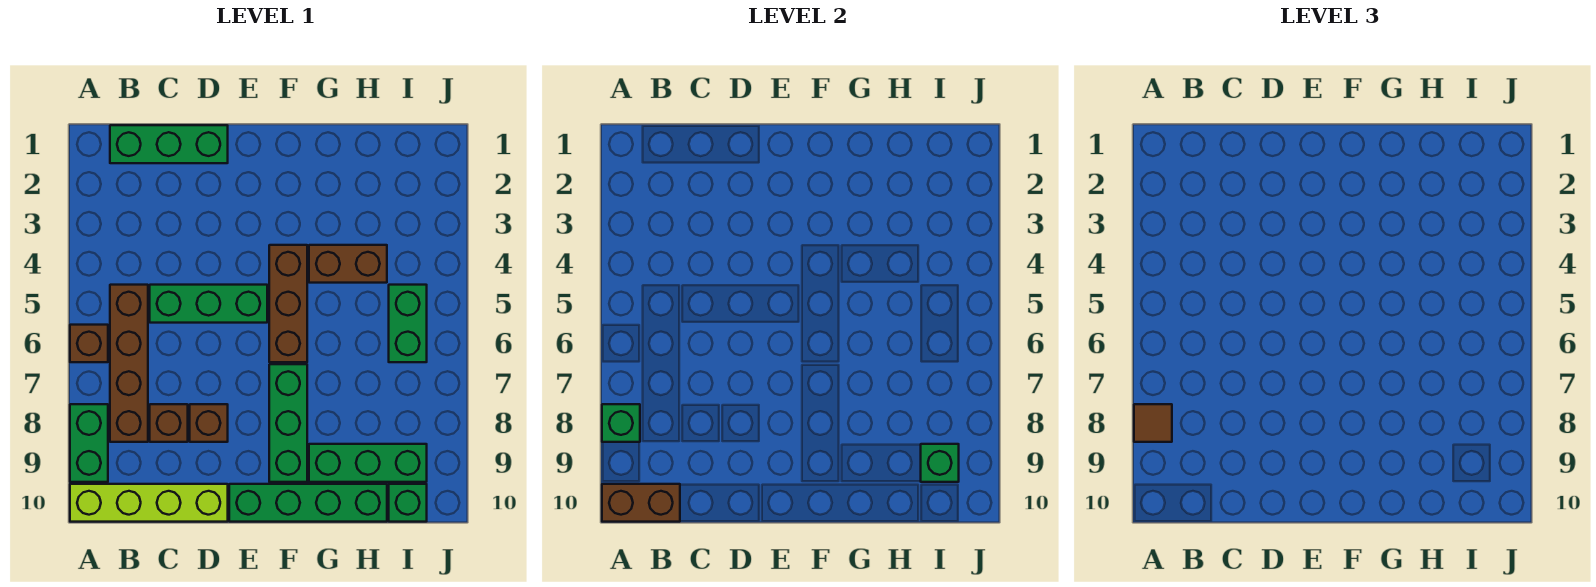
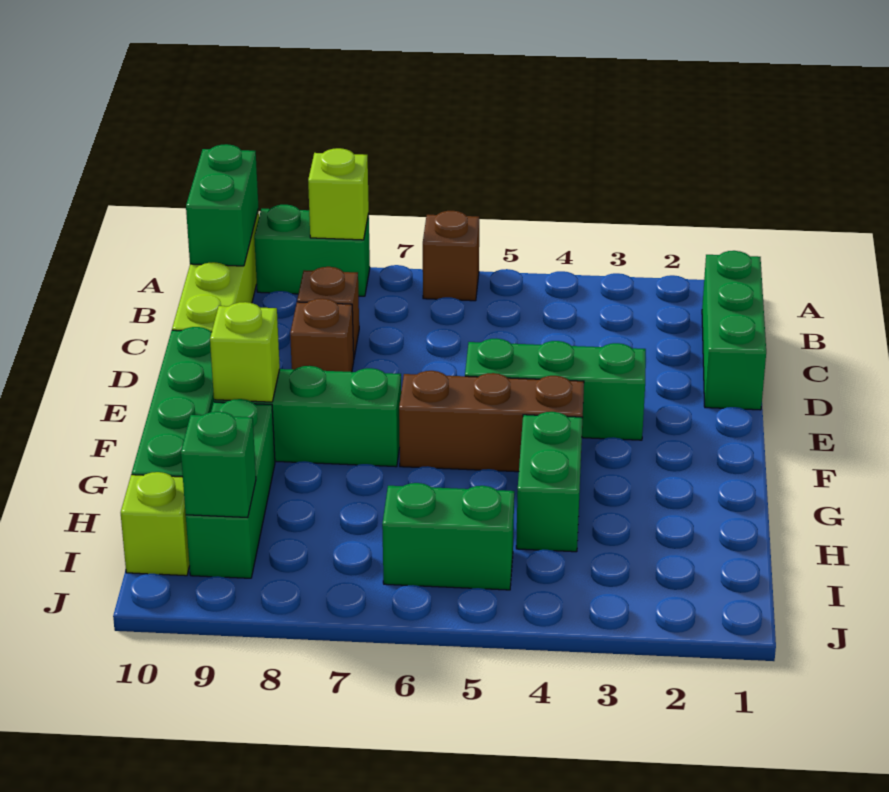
green 1x1 brick [602,404,640,442] -> lime 1x1 brick [308,148,369,240]
brown 1x1 tile [1134,404,1172,442] -> none
brown 1x2 brick [602,484,680,522] -> green 1x2 brick [186,144,259,266]
brown 1x4 brick [110,285,148,442] -> none
green 1x3 brick [150,285,267,323] -> green 1x3 brick turned to [465,339,646,440]
none -> lime 1x1 brick [210,302,280,402]
brown 1x2 brick [309,245,387,283] -> green 1x2 brick [516,412,583,552]
green 1x1 brick [389,484,427,522] -> lime 1x1 brick [121,472,189,576]

